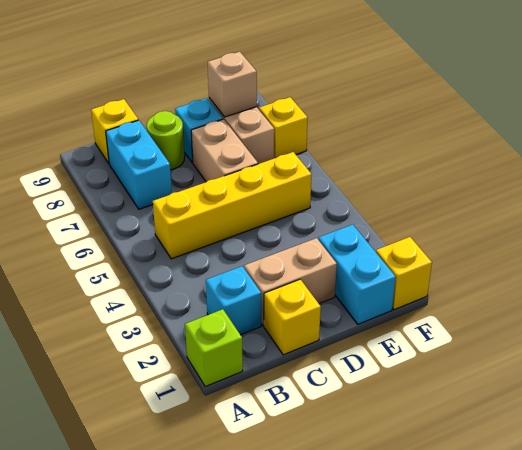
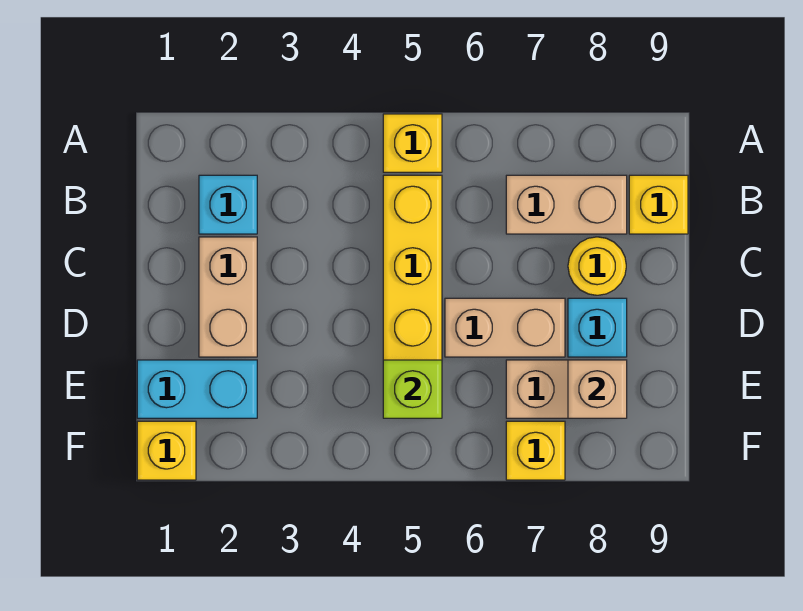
lime 1x1 brick [185,309,243,387] -> lime 1x1 brick moved to [383,360,442,418]
cyan 1x2 brick [106,120,172,209] -> tan 1x2 brick [506,175,627,234]
yellow 1x1 brick [264,279,321,355] -> yellow 1x1 brick moved to [383,114,442,172]
lime 1x1 round brick [147,111,185,170] -> yellow 1x1 round brick [568,237,626,295]

